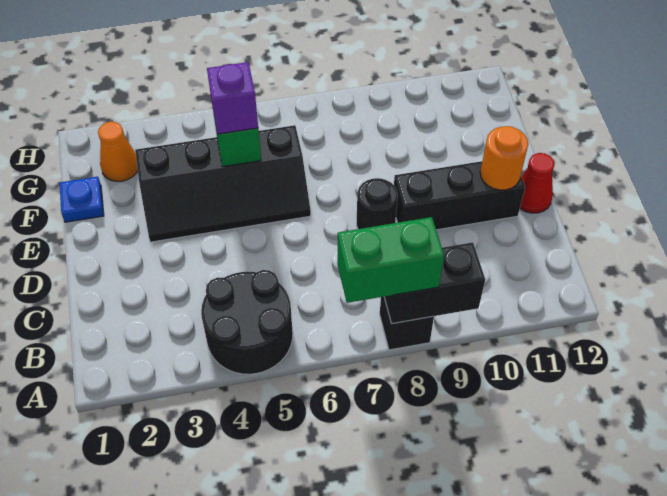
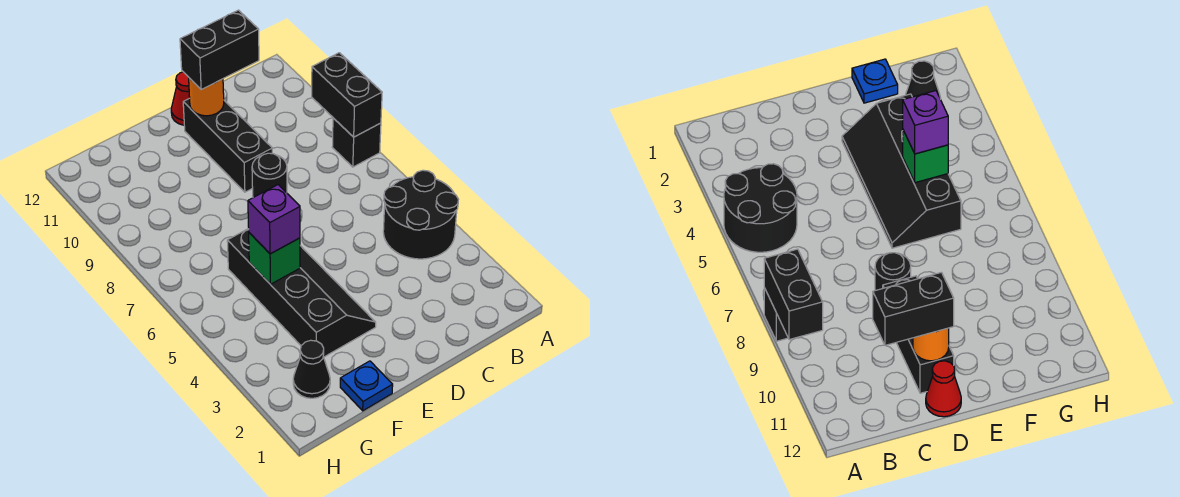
green 1x2 brick [337,217,444,303] -> none
none -> black 1x2 brick [180,10,259,89]
orange 1x1 cone [98,122,138,181] -> black 1x1 cone [293,340,330,398]

